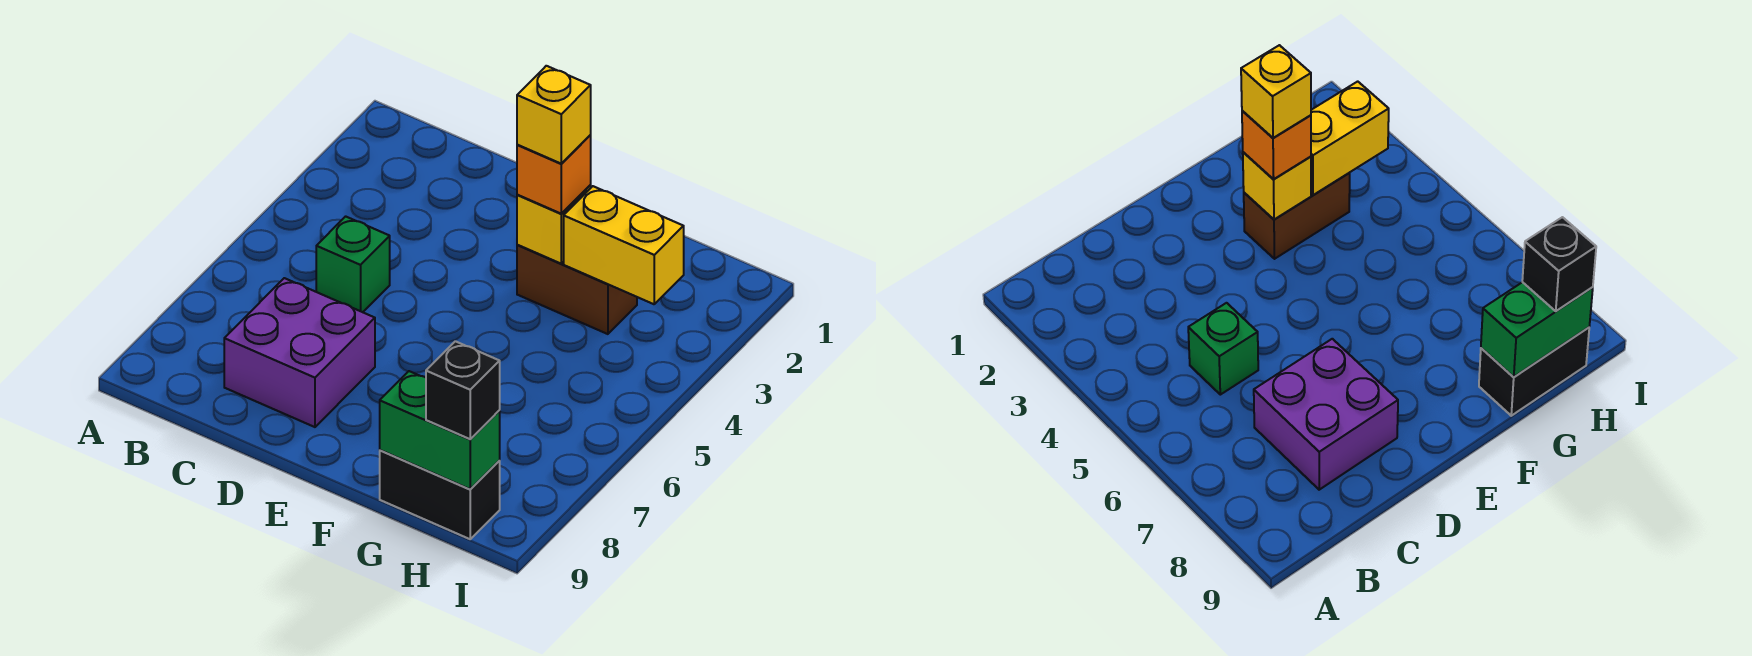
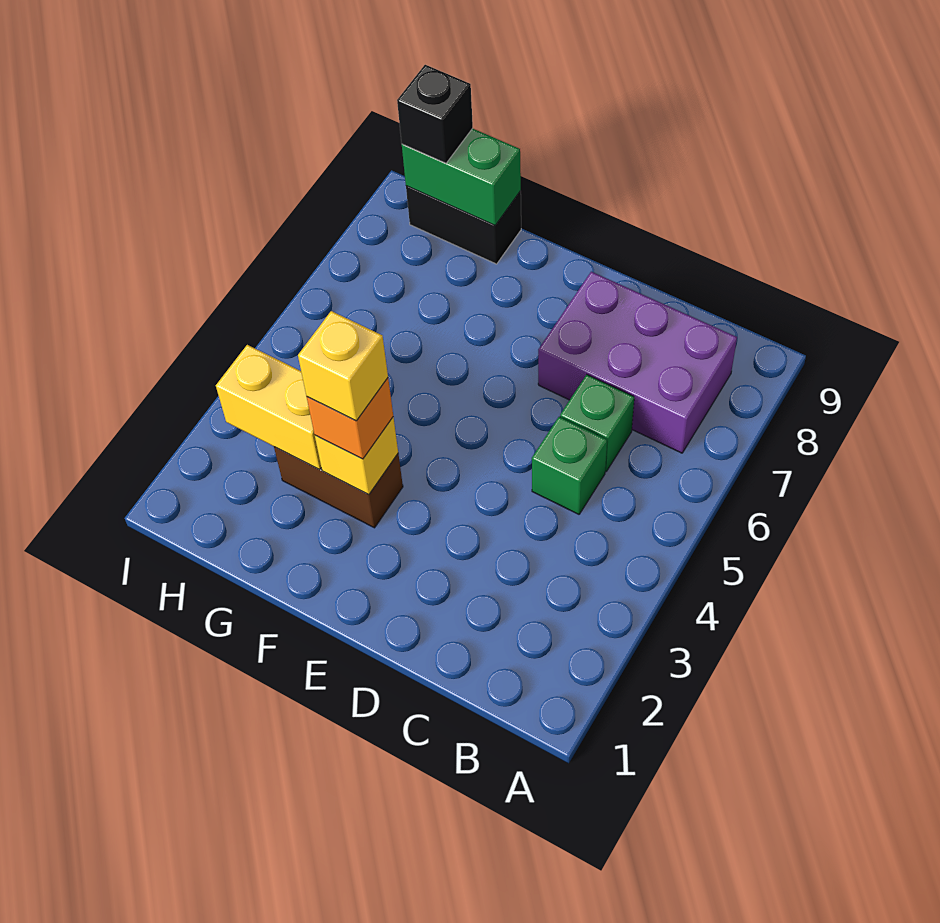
none -> green 1x1 brick [560,375,634,471]
purple 2x2 brick [224,278,375,427] -> purple 2x3 brick [538,272,737,453]

